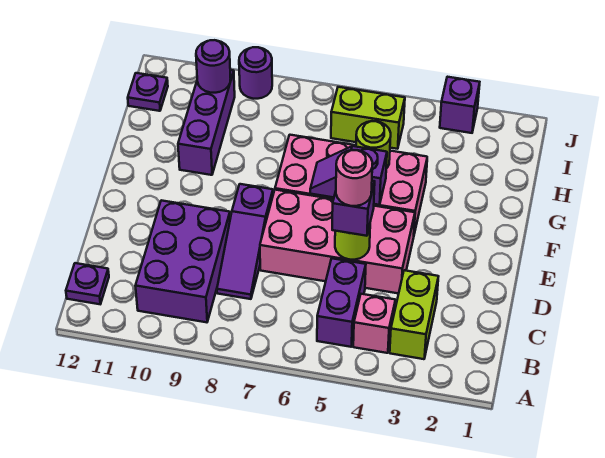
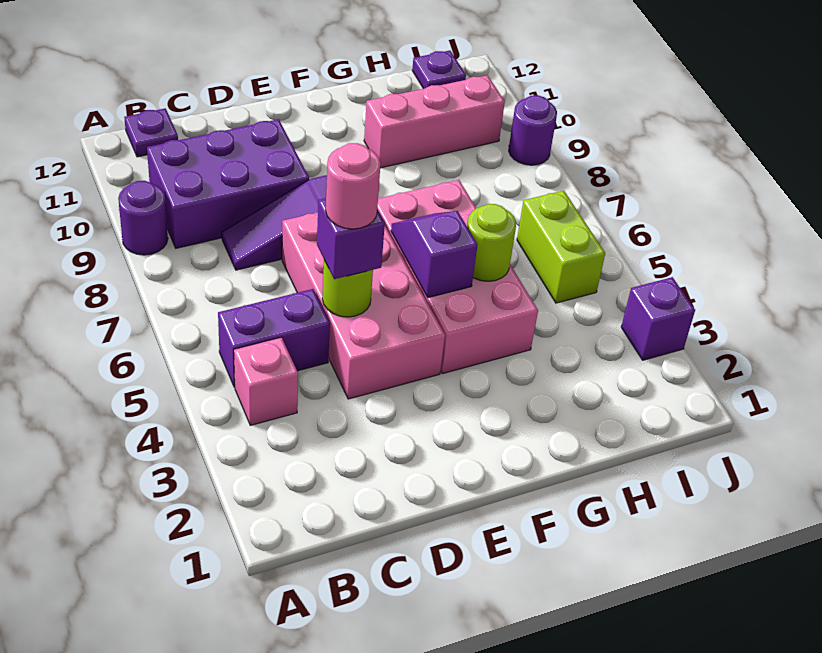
lime 1x2 brick [390,270,439,359] -> none
purple 1x3 brick [178,70,235,175] -> pink 1x3 brick [364,75,505,168]
purple 1x1 round brick [196,40,231,93] -> purple 1x1 round brick moved to [118,181,168,255]

